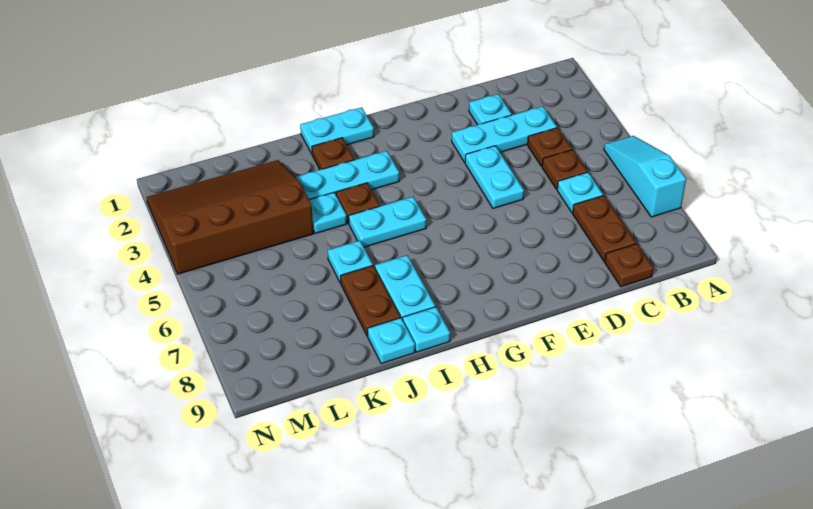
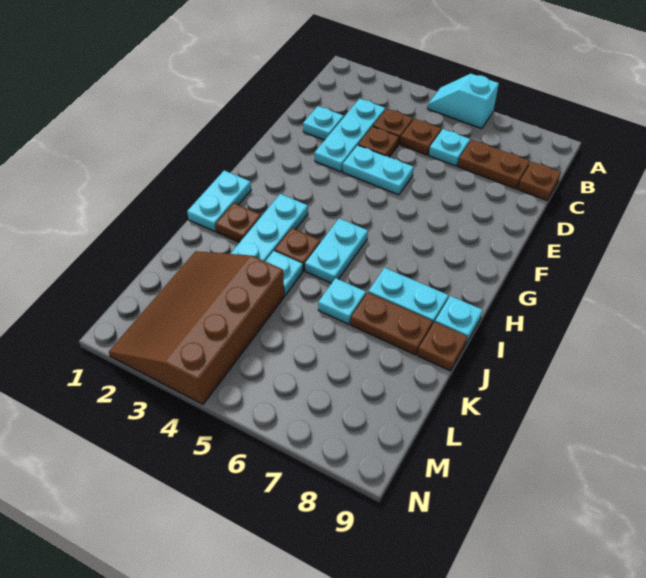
cyan 1x3 slope [604,136,686,217] -> cyan 1x2 slope [427,74,499,129]
none -> brown 1x1 plate [358,126,399,157]
cyan 1x1 plate [368,318,415,364] -> brown 1x1 plate [418,322,467,371]

